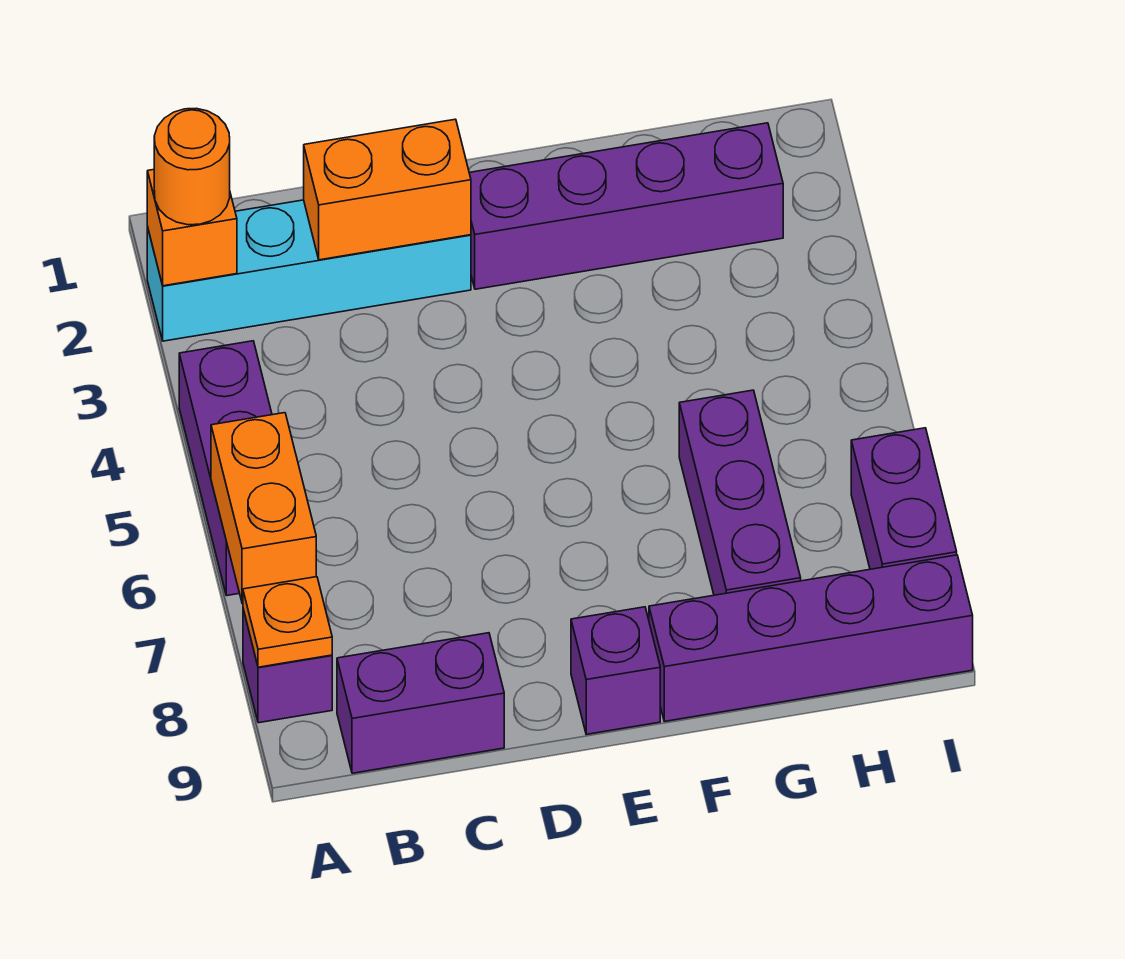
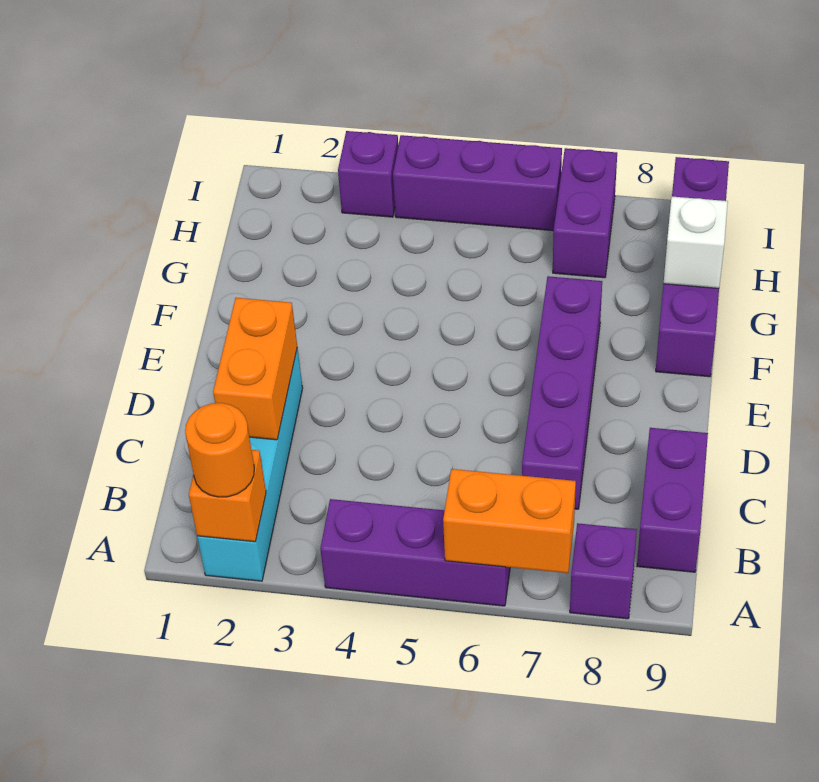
orange 1x1 plate [243,577,332,667] -> none
purple 1x4 brick [469,123,783,289] -> purple 1x4 brick moved to [522,276,602,509]
purple 1x1 brick [571,607,660,734] -> purple 1x1 brick moved to [338,131,398,217]
purple 1x3 brick [679,390,801,595] -> purple 1x3 brick moved to [393,135,562,231]
none -> white 1x1 brick [664,197,728,288]
purple 1x2 brick [851,428,957,569] -> purple 1x2 brick turned to [553,148,617,278]

